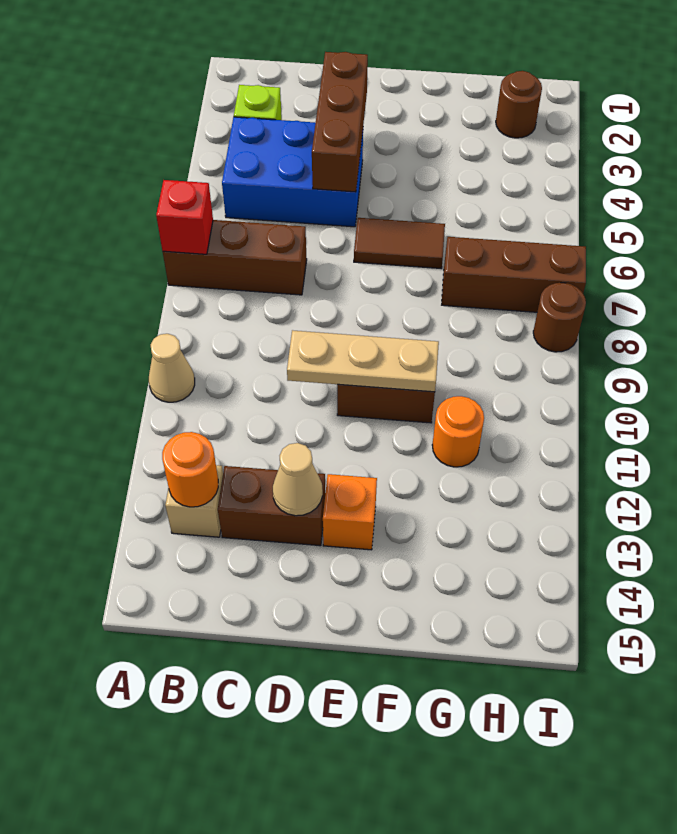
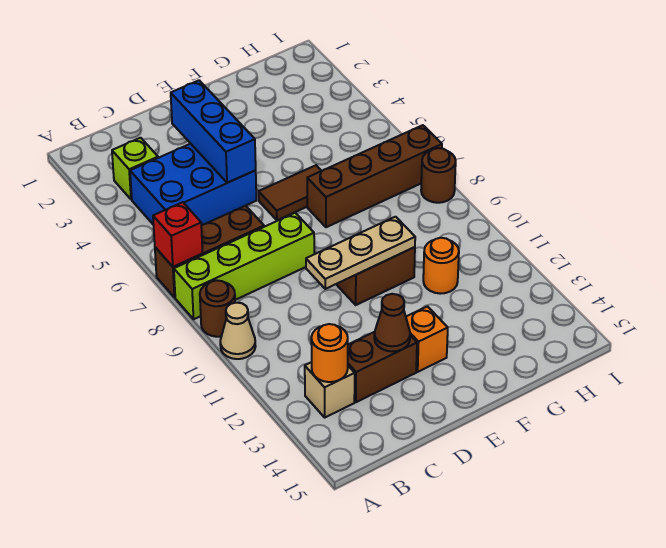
none -> lime 1x4 brick [174,213,314,319]
brown 1x3 brick [312,52,368,192] -> blue 1x3 brick [171,80,256,183]
tan 1x1 cone [273,443,323,516] -> brown 1x1 cone [374,294,410,351]
brown 1x3 brick [442,237,586,312] -> brown 1x4 brick [307,125,442,227]
brown 1x1 round brick [496,71,542,138] -> brown 1x1 round brick moved to [200,280,235,337]

